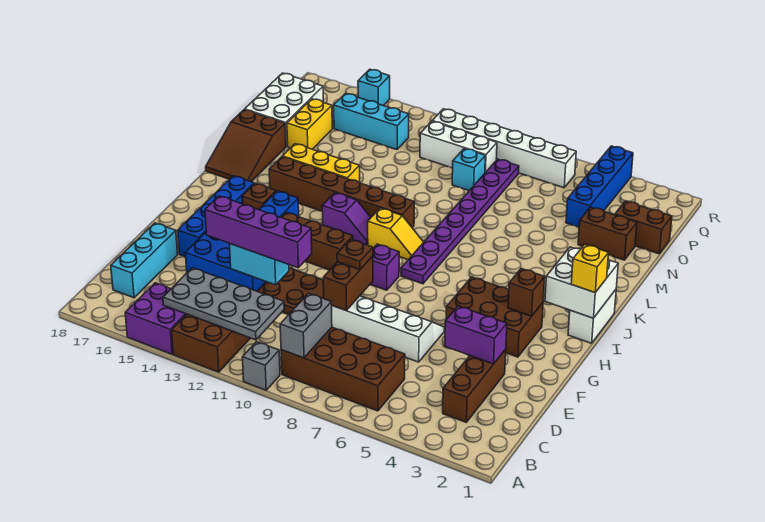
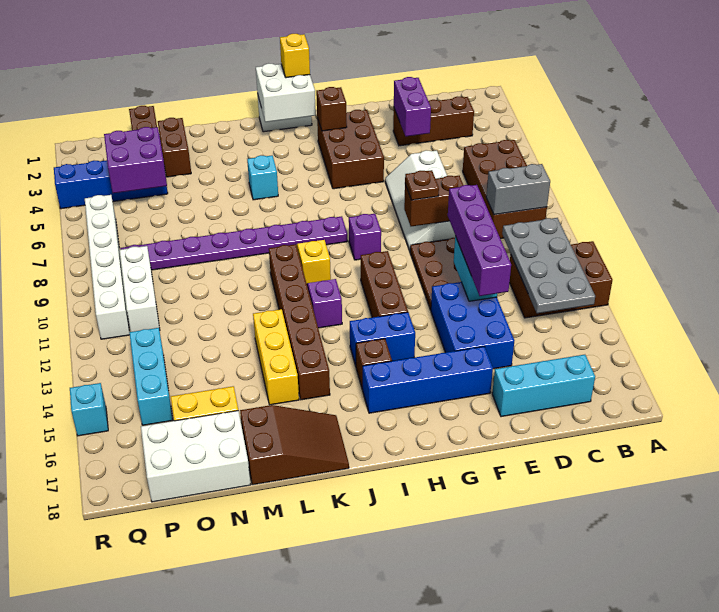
grey 1x1 brick [242,342,280,390] -> none
purple 2x2 brick [125,283,186,354] -> purple 2x2 brick moved to [104,127,167,193]
cyan 1x1 brick [452,149,485,191] -> cyan 1x1 brick moved to [247,155,278,200]

